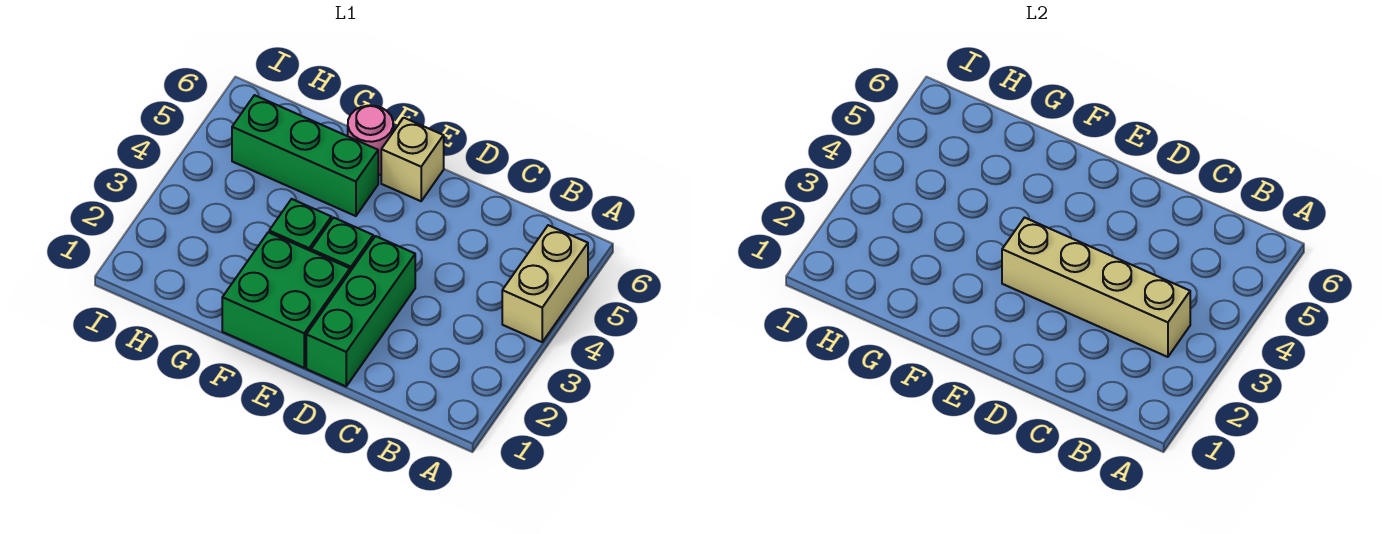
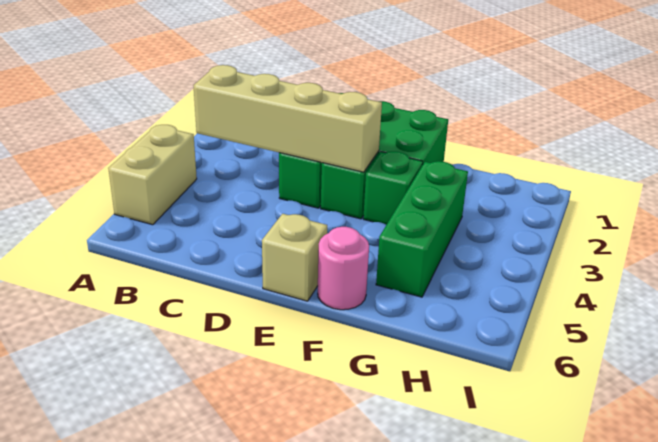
green 1x3 brick [232,95,378,216] -> green 1x3 brick turned to [376,161,468,297]

